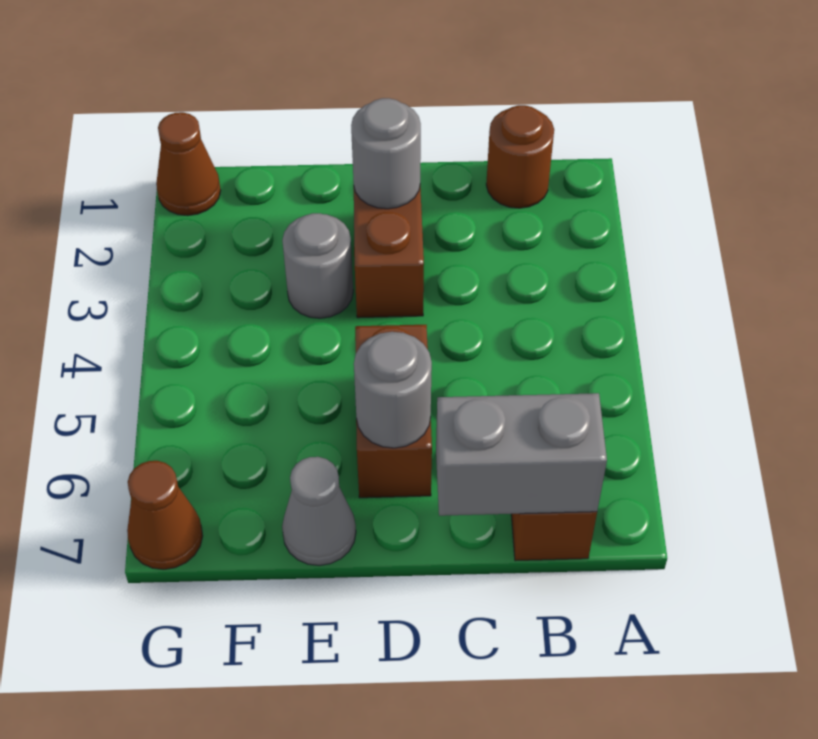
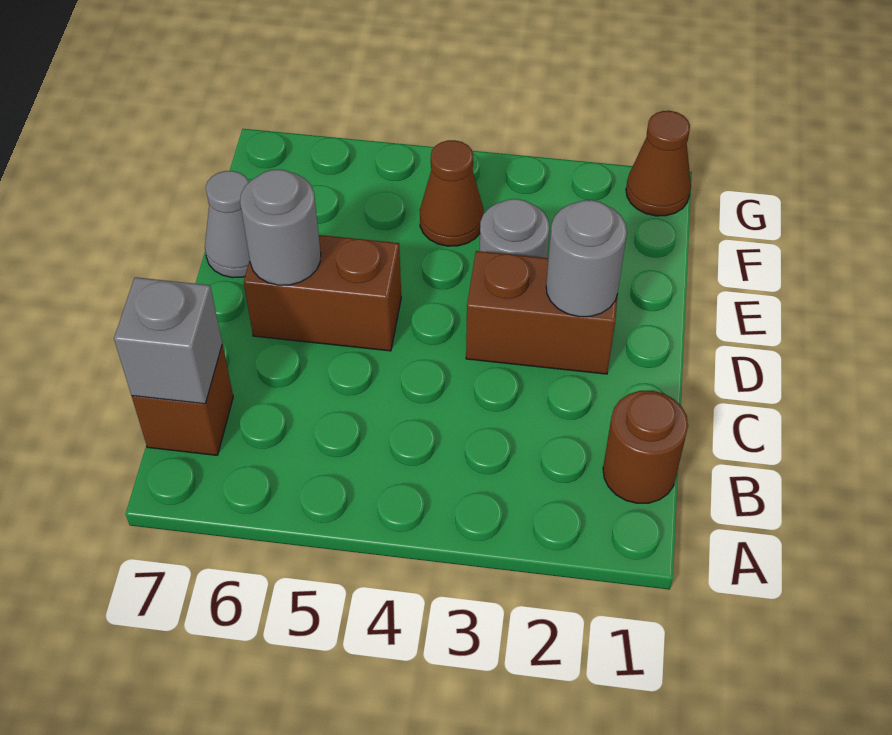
grey 1x2 brick [436,393,607,516] -> grey 1x1 brick [114,277,222,404]
brown 1x1 cone [127,461,203,569] -> brown 1x1 cone moved to [420,140,484,246]

